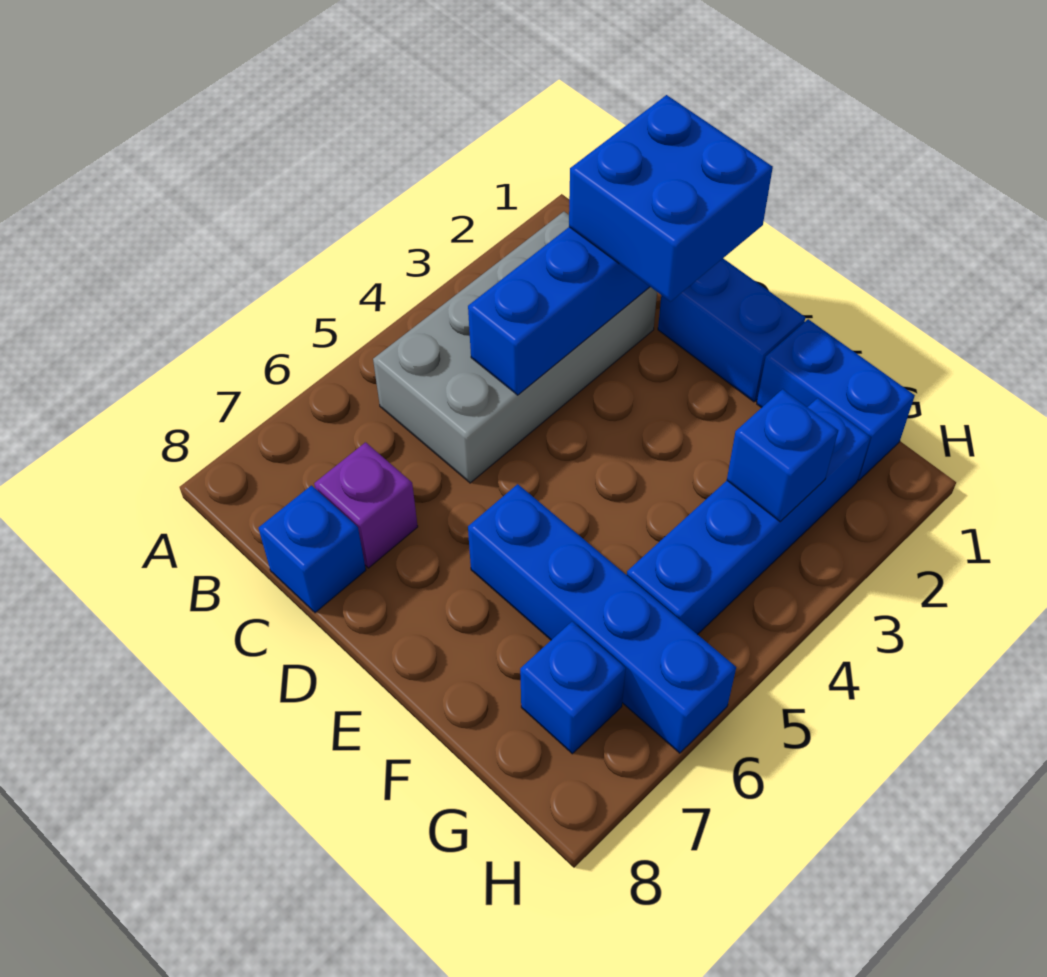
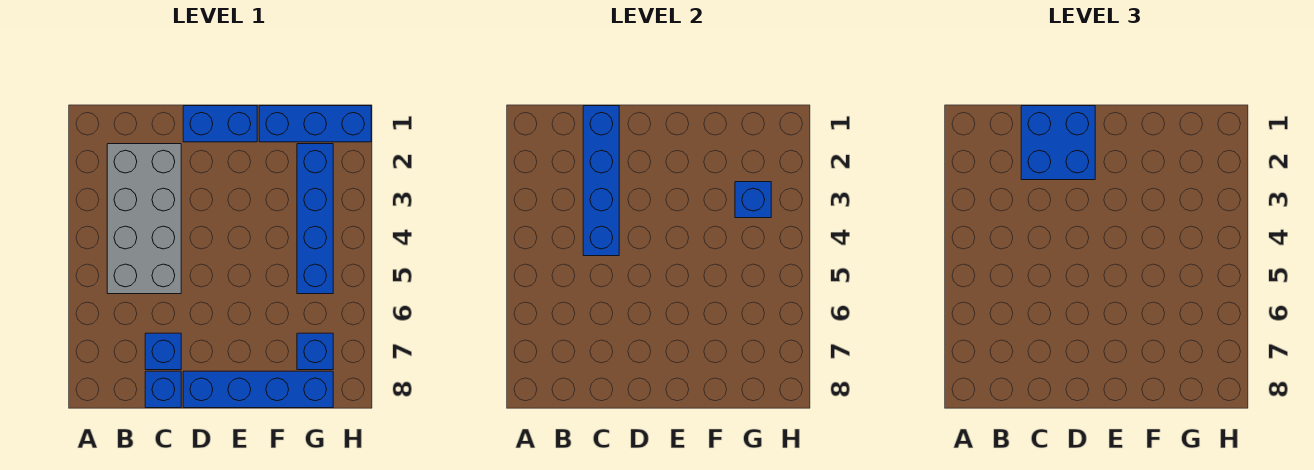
purple 1x1 brick [314,442,418,568] -> blue 1x1 brick [145,333,181,370]
blue 1x4 brick [468,484,736,753] -> blue 1x4 brick moved to [183,371,333,408]
blue 1x2 brick [757,319,915,481] -> blue 1x3 brick [259,106,371,142]

